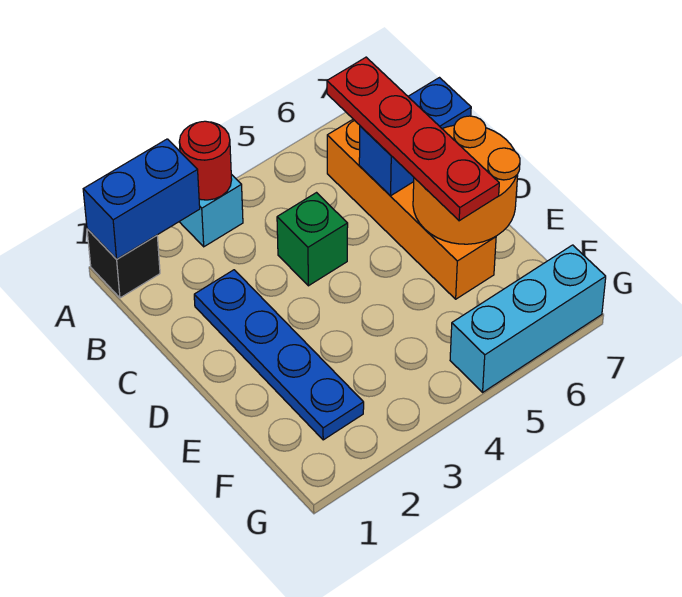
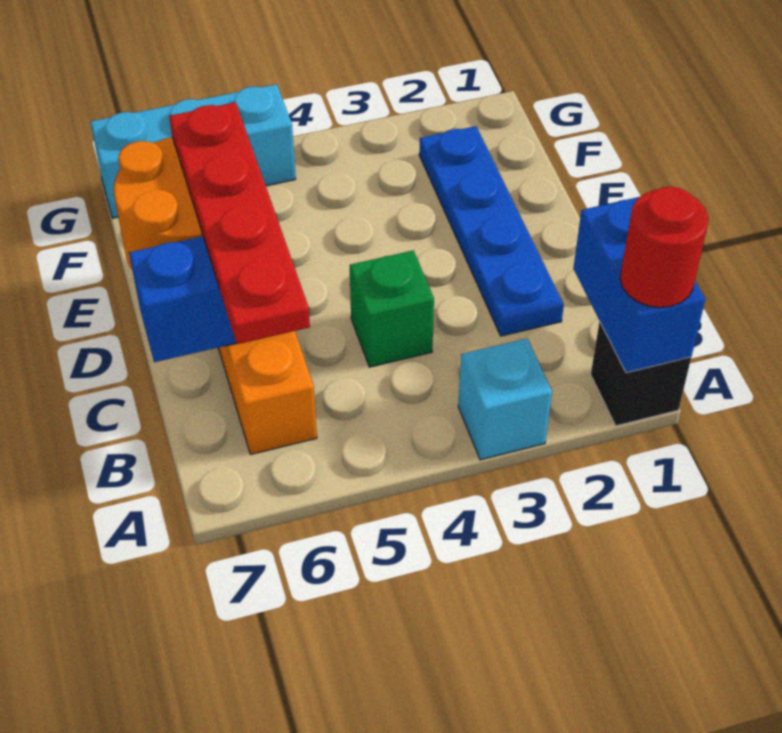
blue 1x2 brick [83,139,200,259] -> blue 1x2 brick turned to [573,197,705,373]
red 1x1 round brick [179,121,232,200] -> red 1x1 round brick moved to [620,187,708,308]

